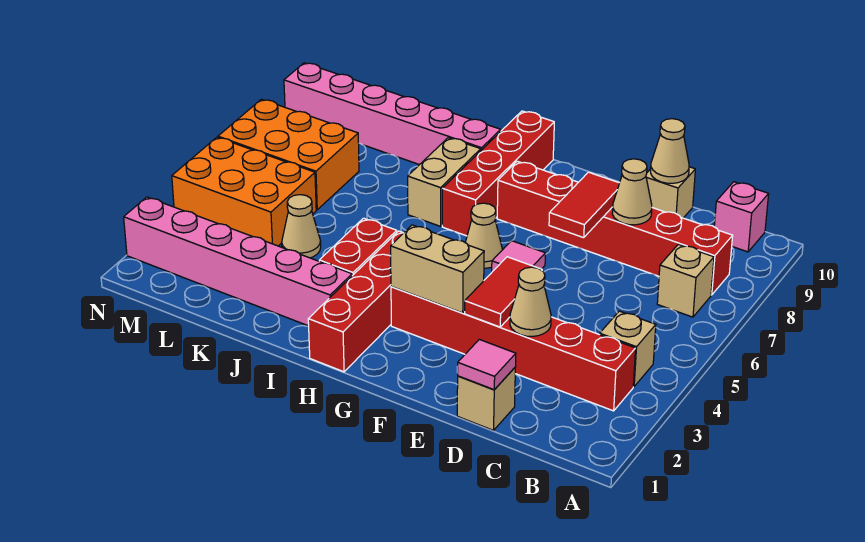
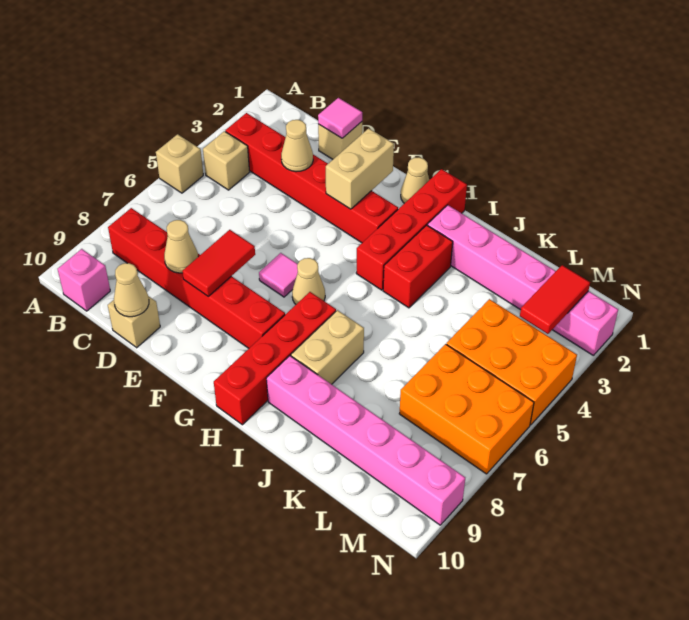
tan 1x1 brick [657,244,714,317] -> tan 1x1 brick moved to [156,134,203,193]
red 1x2 tile [465,257,542,327] -> red 1x2 tile moved to [520,265,590,334]
tan 1x2 brick [391,225,484,313] -> tan 1x2 brick turned to [326,128,394,209]
tan 1x1 cone [282,195,321,258] -> tan 1x1 cone moved to [401,157,429,203]

